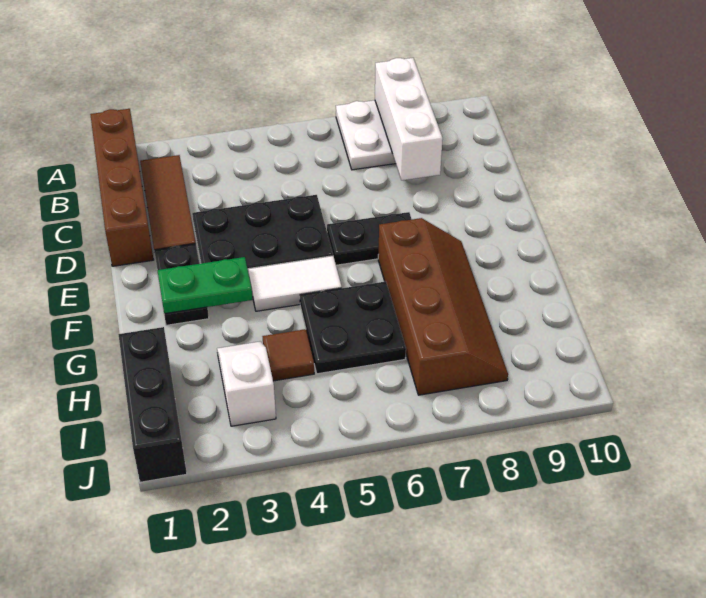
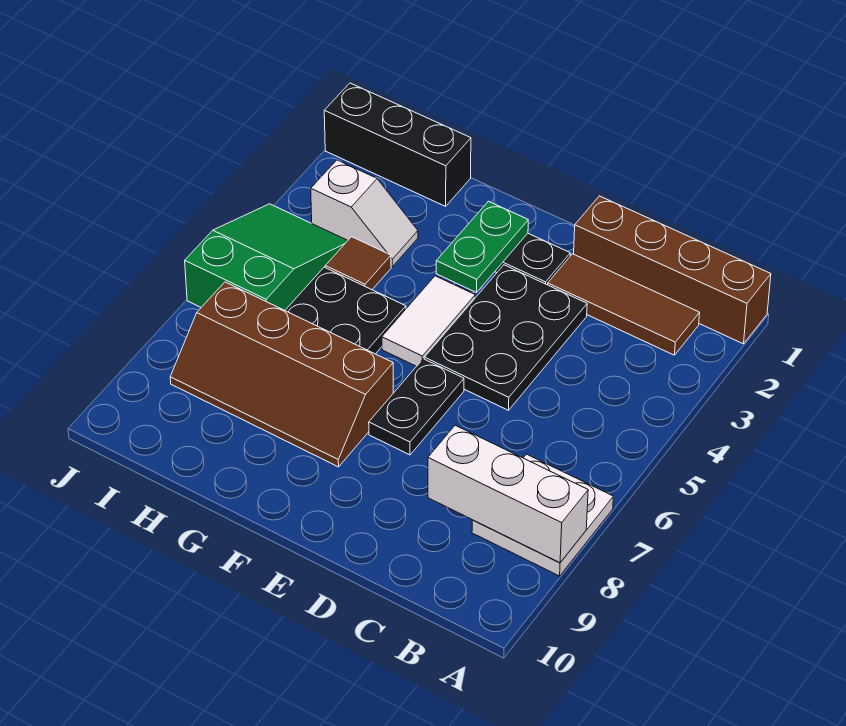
none -> green 2x3 slope [185,204,348,310]

